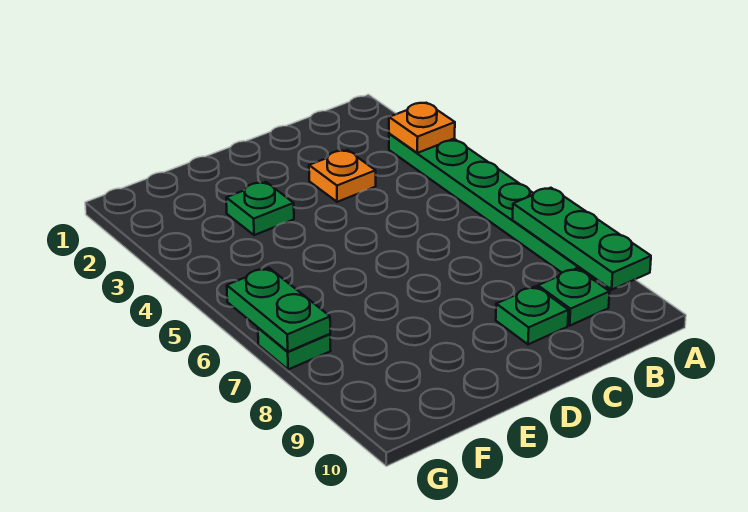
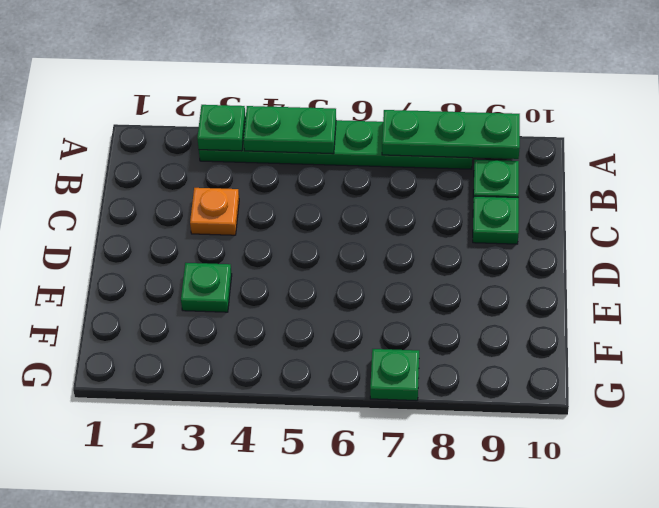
orange 1x1 plate [389,103,455,153] -> green 1x1 plate [197,105,246,151]
green 1x2 plate [227,268,330,352] -> green 1x2 plate moved to [243,106,336,154]

